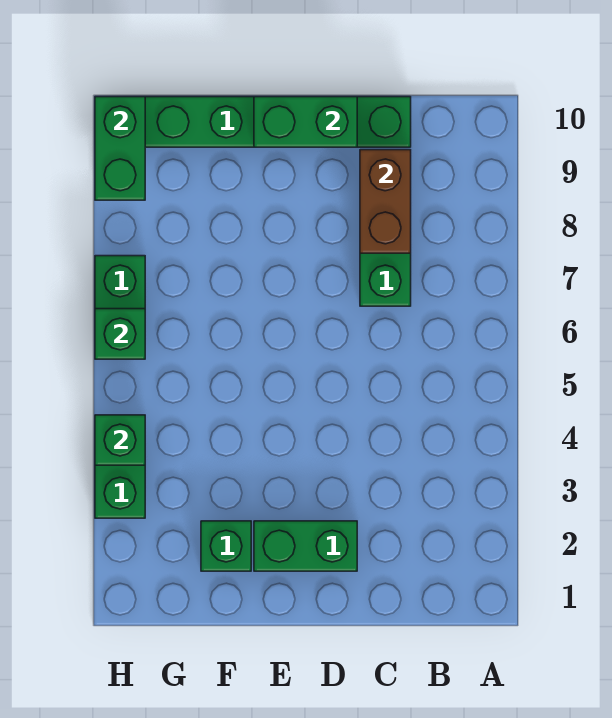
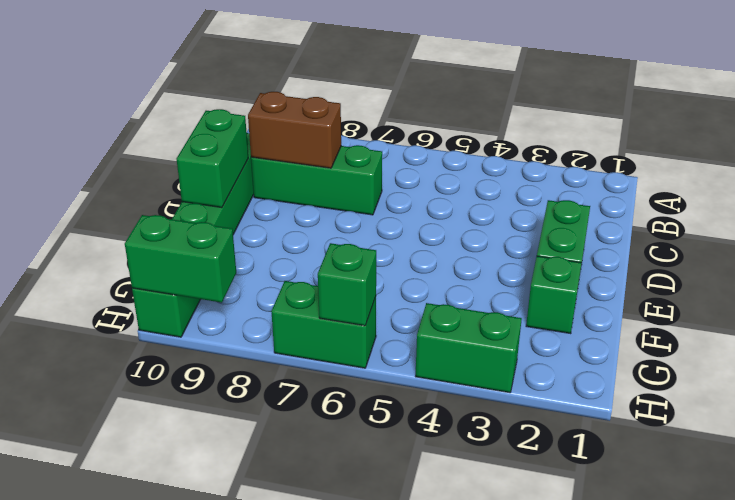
green 1x1 brick [95,415,145,465] -> none

